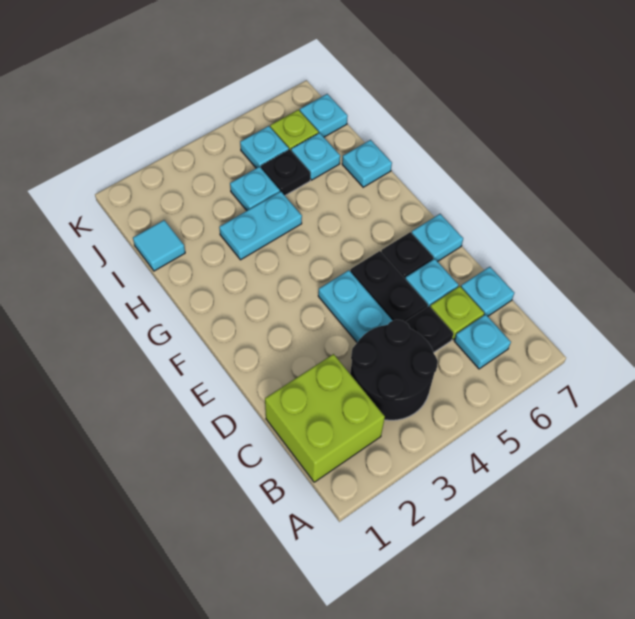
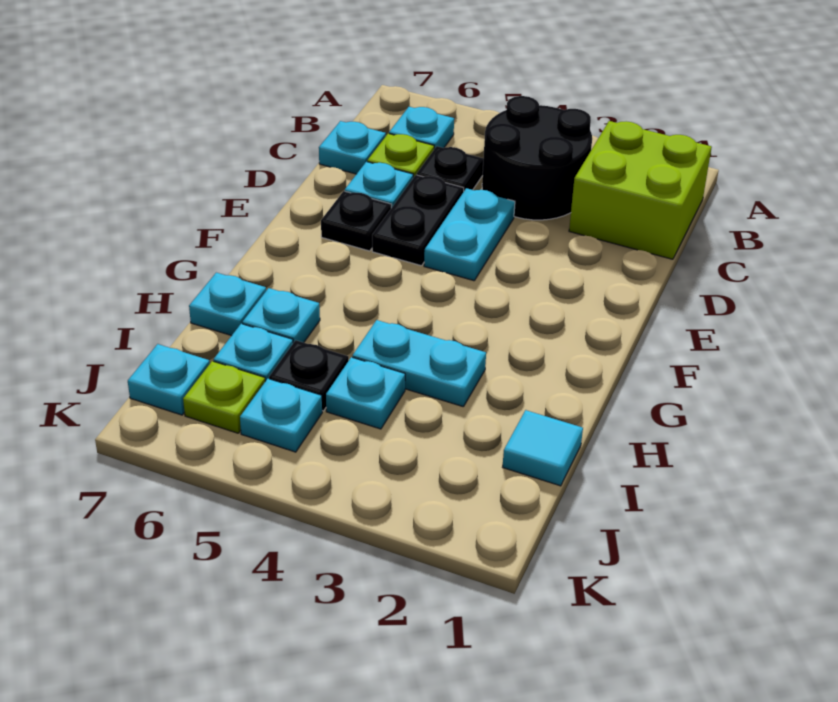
cyan 1x1 plate [412,214,463,262] -> cyan 1x1 plate moved to [242,288,320,343]

